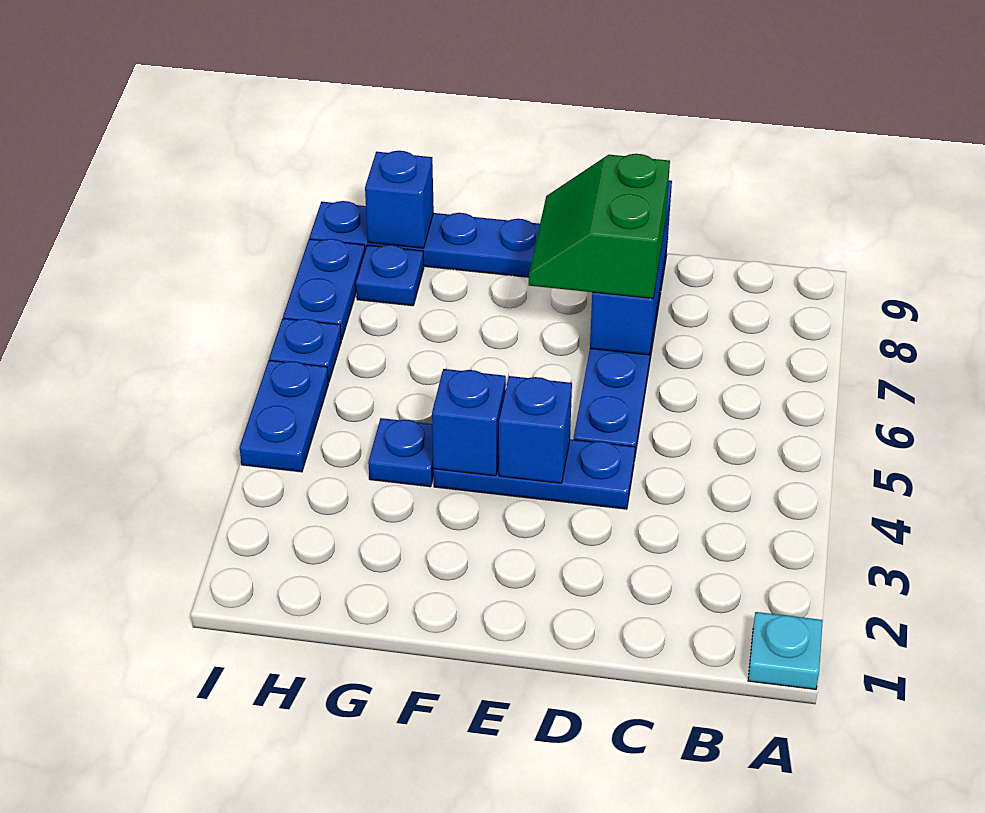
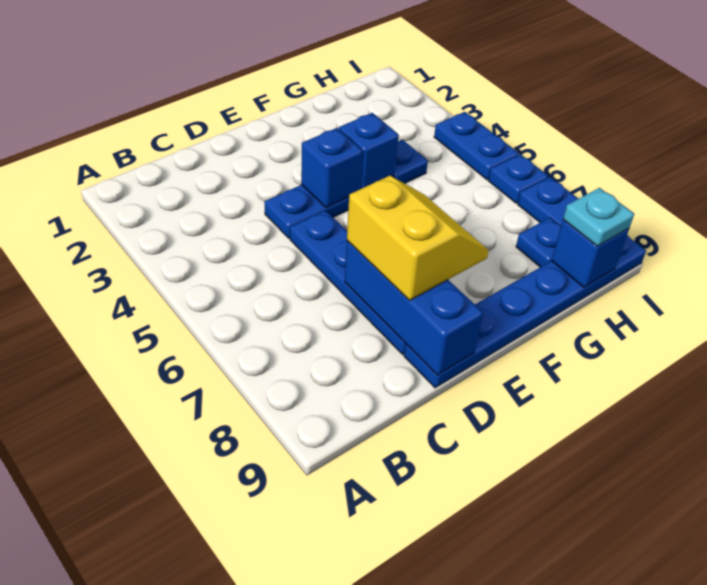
cyan 1x1 plate [748,612,823,690] -> cyan 1x1 plate moved to [563,188,634,246]
green 2x2 slope [529,154,670,299] -> yellow 2x2 slope [347,176,489,300]

